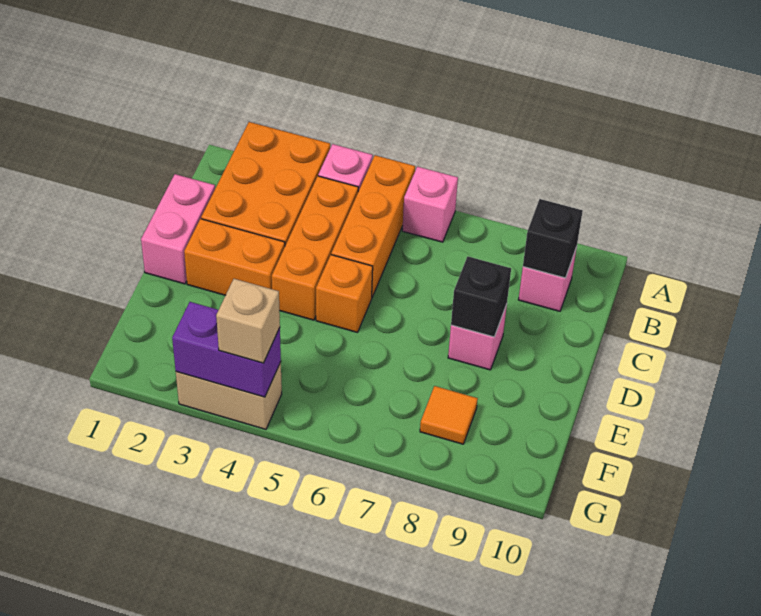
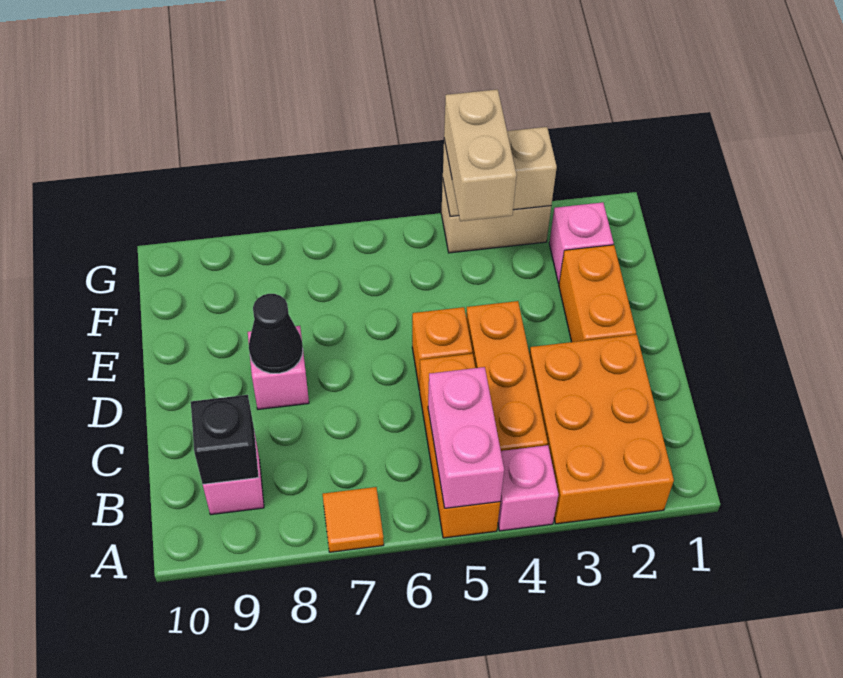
pink 1x1 brick [402,167,458,242] -> pink 1x1 brick moved to [549,202,614,283]
pink 1x2 brick [141,174,215,284] -> pink 1x2 brick moved to [428,367,504,508]
orange 1x2 brick [184,219,285,295] -> orange 1x2 brick turned to [559,245,636,342]
black 1x1 brick [451,256,511,337] -> black 1x1 cone [249,294,303,373]
orange 1x1 tile [420,386,478,444] -> orange 1x1 tile moved to [323,487,384,552]
purple 1x2 brick [172,302,281,397] -> tan 1x2 brick [443,127,557,216]
tan 1x1 brick [216,279,280,363] -> tan 1x2 brick [444,89,517,221]

